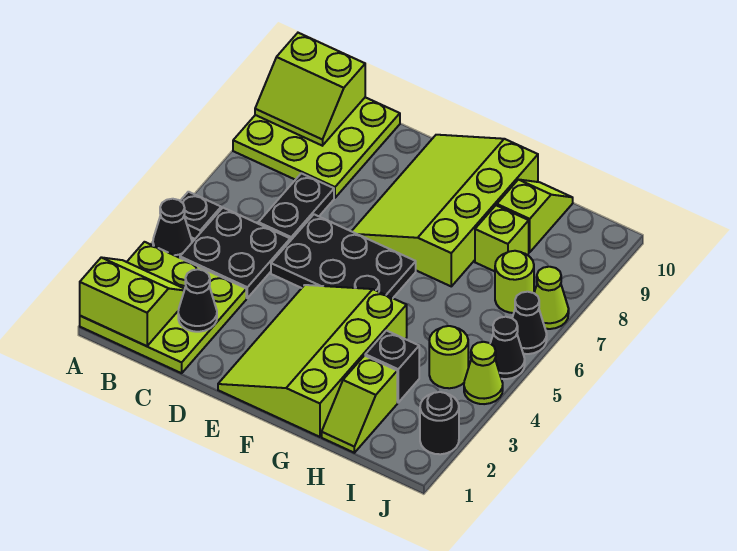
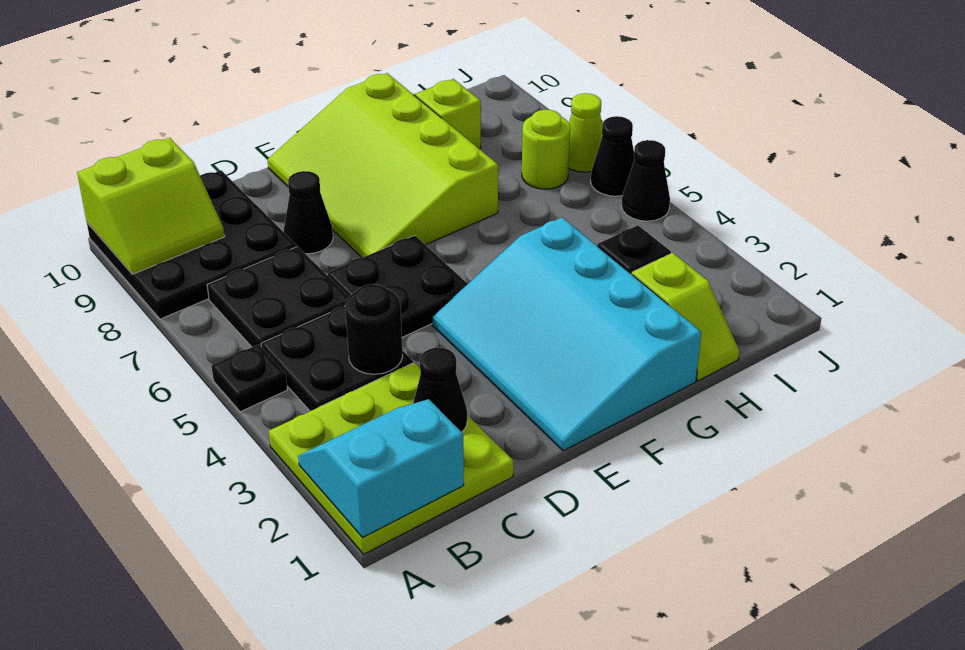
lime 2x2 slope [80,257,185,346] -> cyan 2x2 slope [298,399,464,538]
black 1x1 cone [153,199,192,258] -> black 1x1 cone moved to [284,171,333,254]
lime 3x3 plate [233,97,400,198] -> black 3x3 plate [87,170,297,319]
black 1x2 plate [258,173,334,241] -> black 2x2 plate [207,247,349,347]
black 2x3 plate [271,214,416,298] -> black 2x2 plate [328,235,468,337]
lime 3x4 slope [218,285,407,437] -> cyan 3x4 slope [432,217,701,451]
lime 1x1 brick [475,205,529,271] -> none
lime 1x1 round brick [429,326,468,388] -> none
black 1x1 round brick [420,392,459,454] -> black 1x1 round brick moved to [345,284,403,374]
lime 1x1 cone [464,342,503,404] -> none

